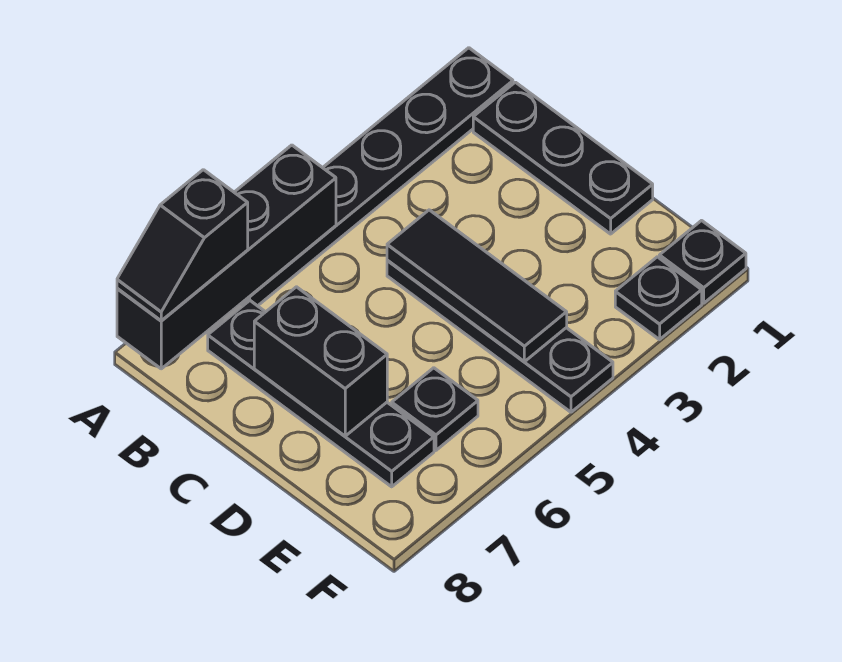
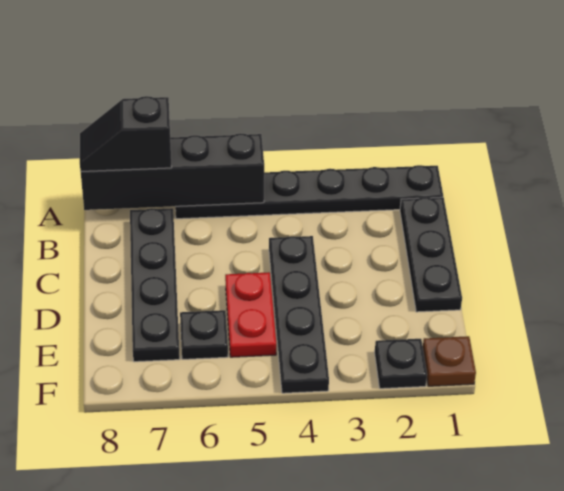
black 1x3 tile [387,210,567,362] -> none
black 1x2 brick [254,287,387,436] -> none
none -> red 1x2 plate [225,272,276,357]
black 1x1 plate [659,221,746,303] -> brown 1x1 plate [423,336,476,386]

